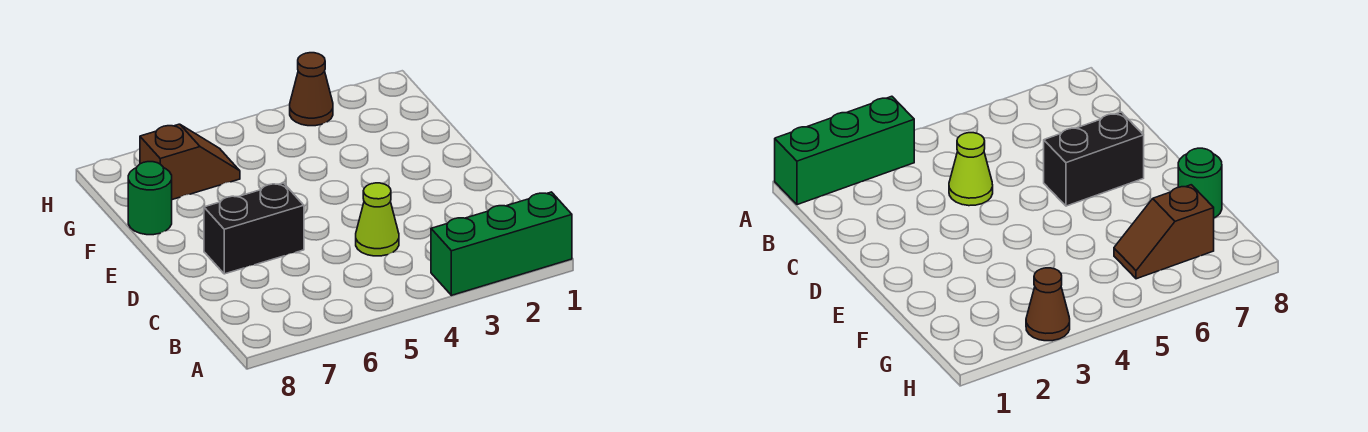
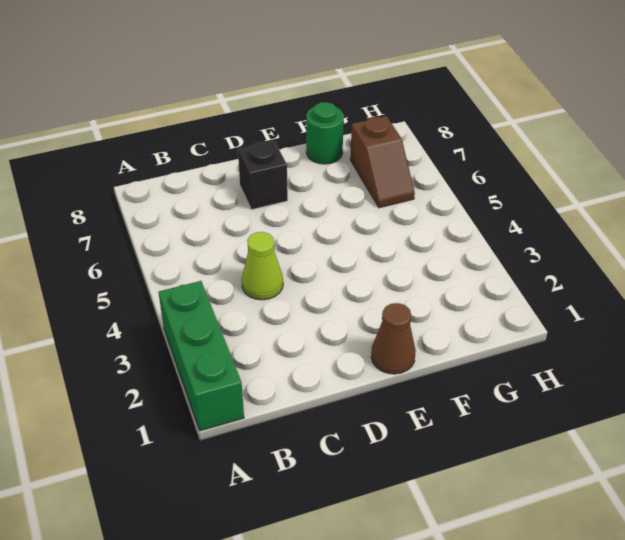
black 1x2 brick [204,183,304,274] -> black 1x1 brick [238,141,288,210]
brown 1x1 cone [290,53,333,126] -> brown 1x1 cone moved to [371,303,416,374]

